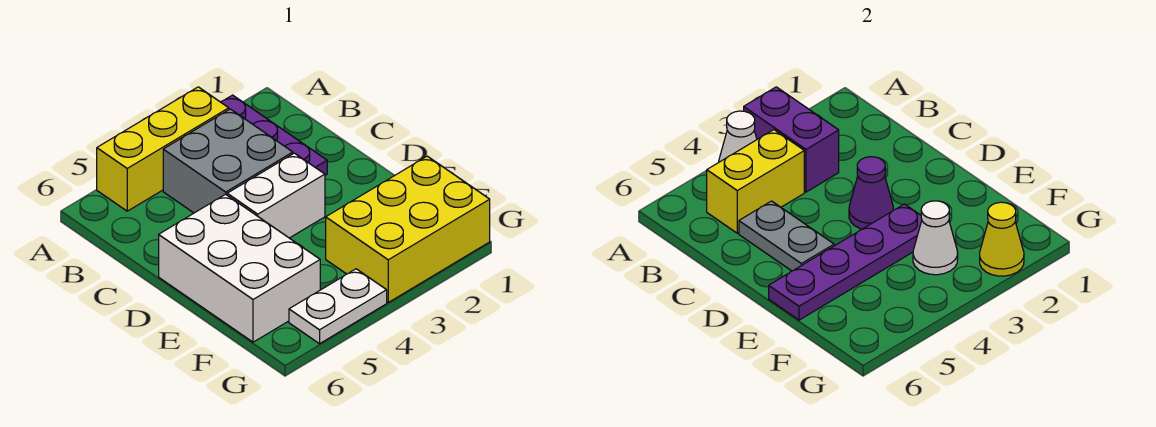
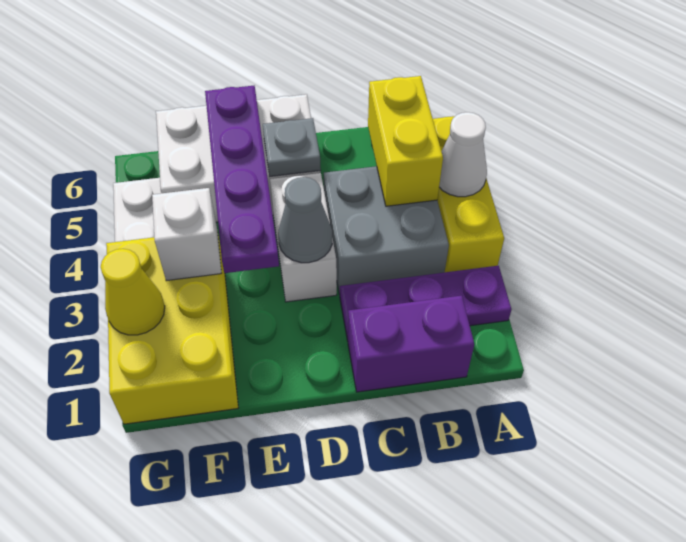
purple 1x2 brick [744,87,839,192] -> purple 1x2 brick moved to [348,296,474,392]
grey 1x2 plate [739,201,834,271] -> grey 1x1 plate [263,118,321,176]
purple 1x1 cone [849,157,893,229] -> grey 1x1 cone [278,177,332,263]
white 1x1 cone [913,201,958,275] -> white 1x1 brick [152,188,222,281]

